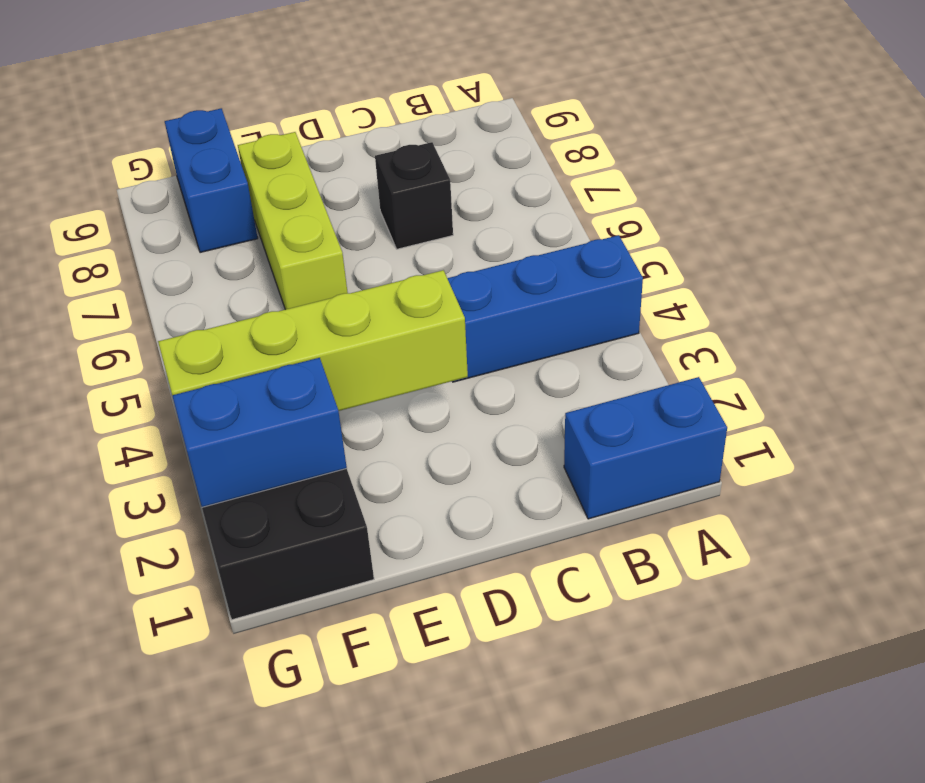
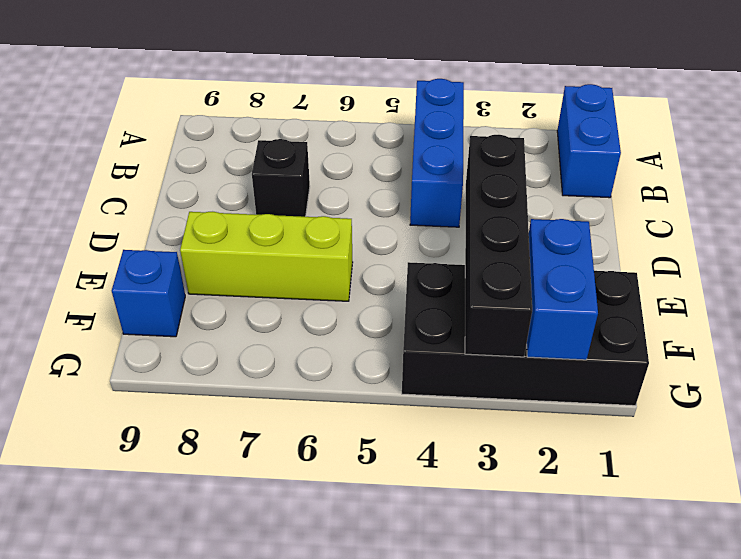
lime 1x4 brick [158,270,468,411] -> black 1x4 brick [465,135,532,357]
blue 1x2 brick [165,108,258,253] -> blue 1x1 brick [112,250,185,337]

